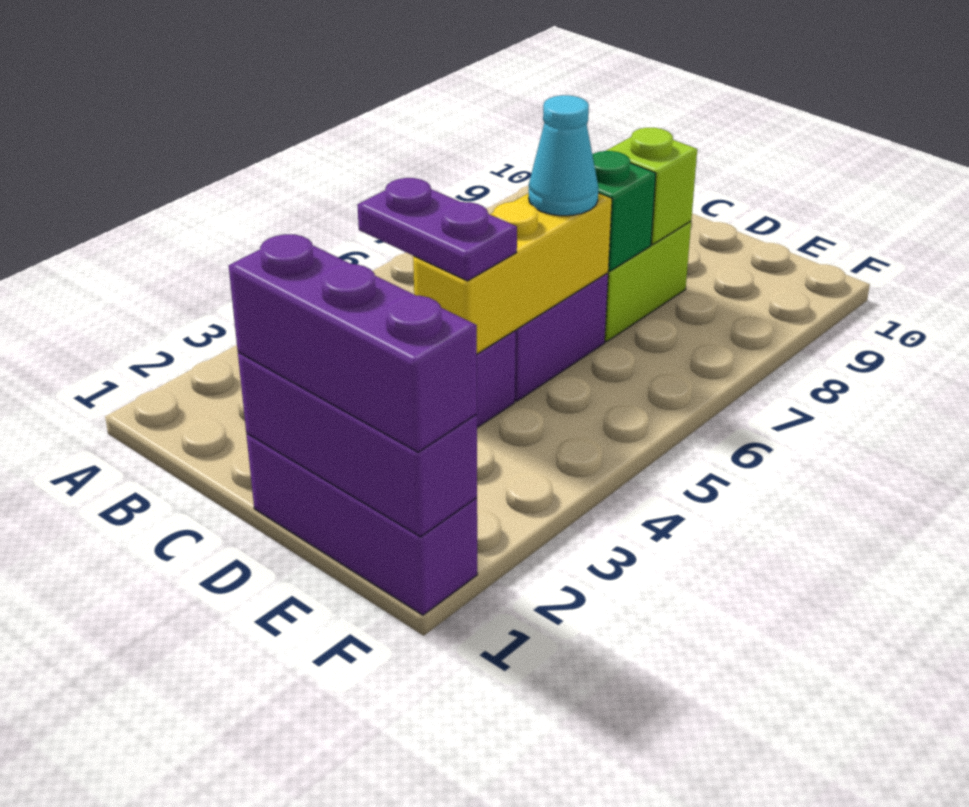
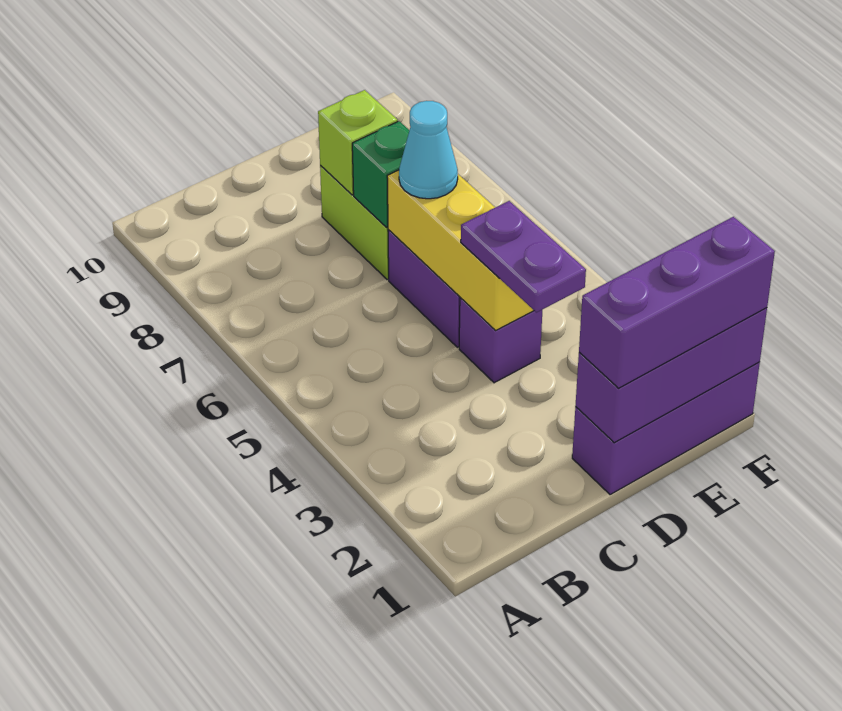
purple 1x2 plate [357,178,517,281] -> purple 1x2 plate turned to [461,201,586,312]

